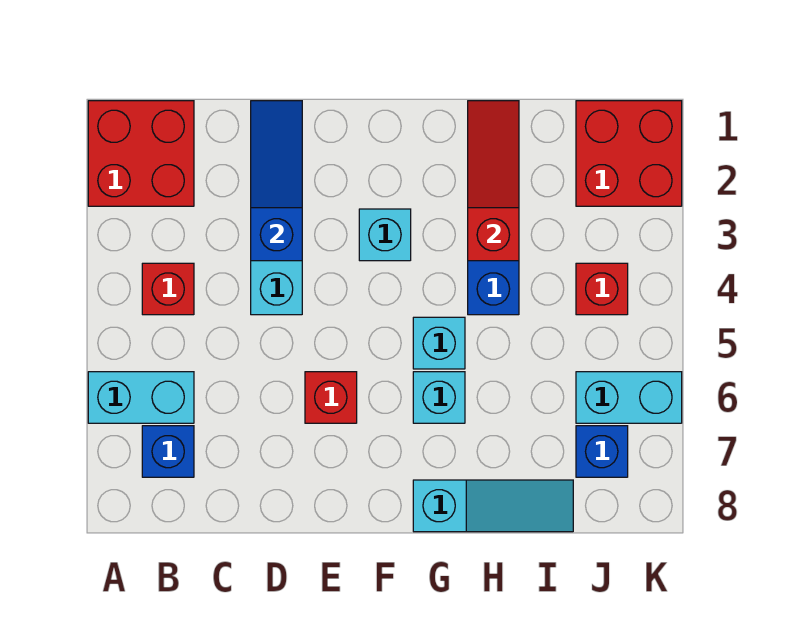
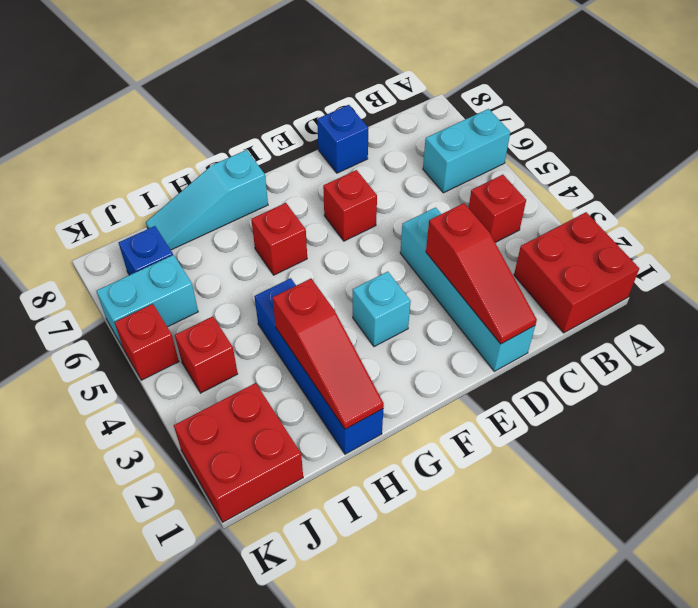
blue 1x1 brick [142,426,194,477] -> blue 1x1 brick moved to [317,105,368,173]
blue 1x3 slope [251,101,302,261] -> red 1x3 slope [426,203,537,344]
cyan 1x1 brick [413,317,465,369] -> none
cyan 1x1 brick [413,372,465,423] -> red 1x1 brick [251,203,307,275]
none -> red 1x1 brick [114,304,179,380]

